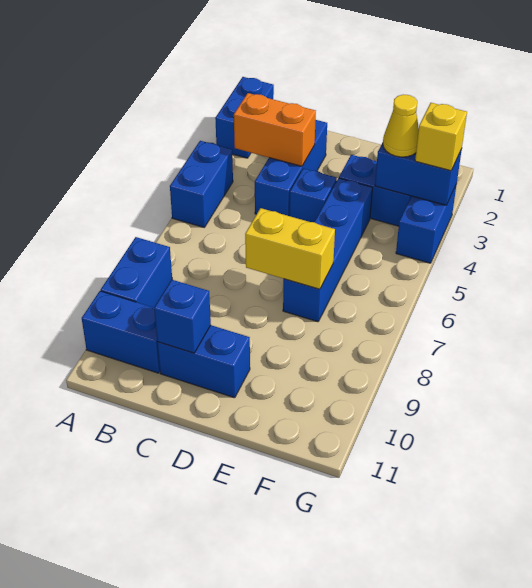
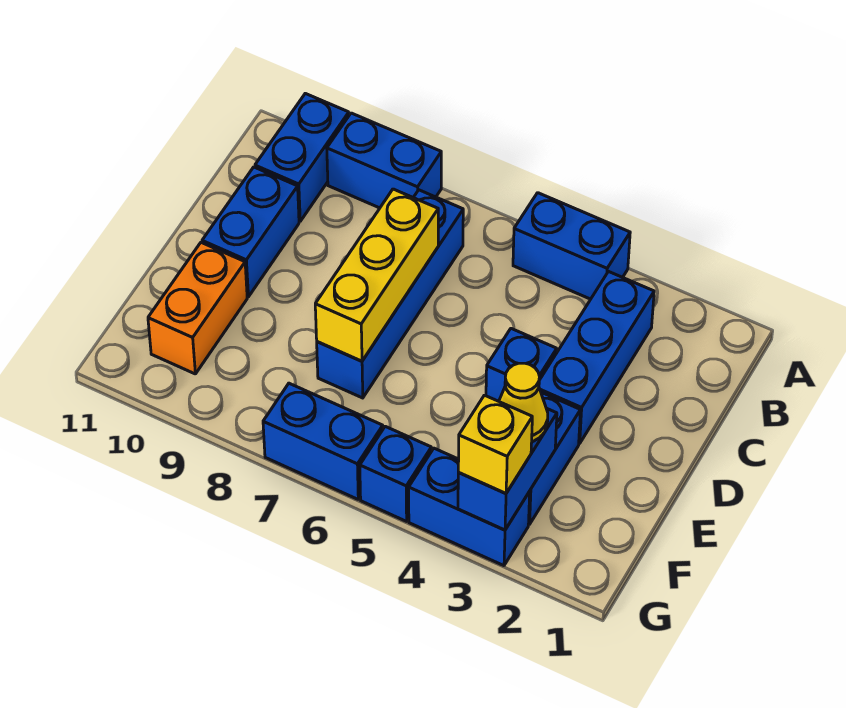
blue 1x2 brick [215,77,274,158] -> blue 1x2 brick moved to [263,383,383,499]
orange 1x2 brick [234,93,316,166] -> orange 1x2 brick moved to [148,243,247,374]
blue 1x3 brick [255,120,327,216] -> blue 1x3 brick turned to [539,272,654,443]
blue 1x1 brick [154,280,211,353] -> blue 1x1 brick moved to [360,426,431,521]
yellow 1x2 brick [245,208,335,289] -> yellow 1x3 brick [315,189,438,361]
blue 1x4 brick [283,178,373,322] -> blue 1x4 brick turned to [317,190,463,398]

